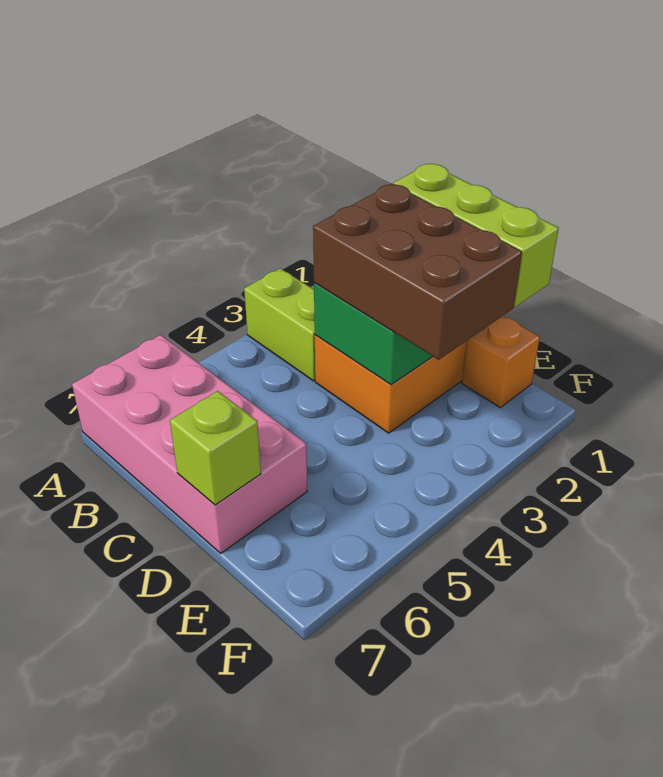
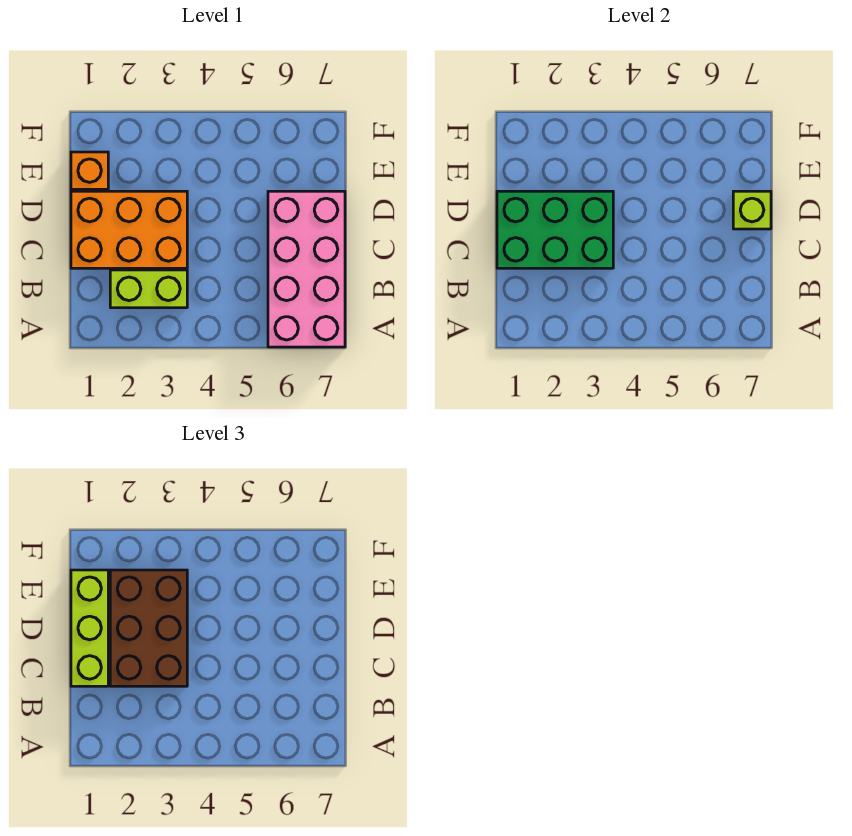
lime 1x2 brick [244,268,315,381] -> lime 1x2 brick turned to [110,270,187,308]

